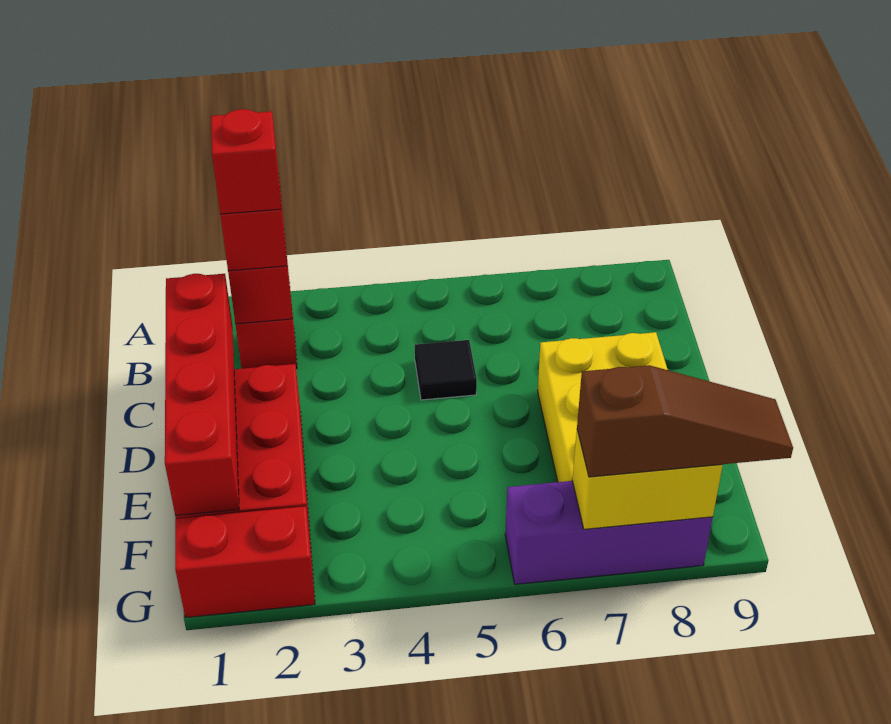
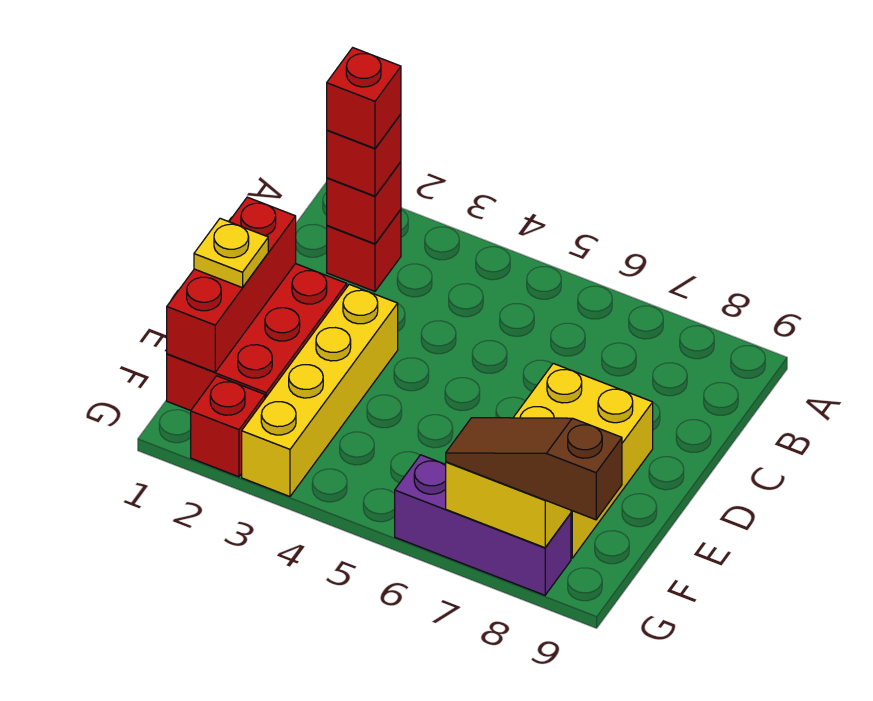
red 1x4 brick [165,274,239,516] -> red 1x3 brick [167,197,296,372]
black 1x1 tile [415,340,477,400] -> none
none -> yellow 1x4 brick [242,284,398,496]
none -> yellow 1x1 plate [194,218,268,288]
red 1x2 brick [175,506,315,617] -> red 1x1 brick [191,376,265,477]
brown 1x3 slope [577,365,793,477] -> brown 1x3 slope turned to [446,418,622,520]

